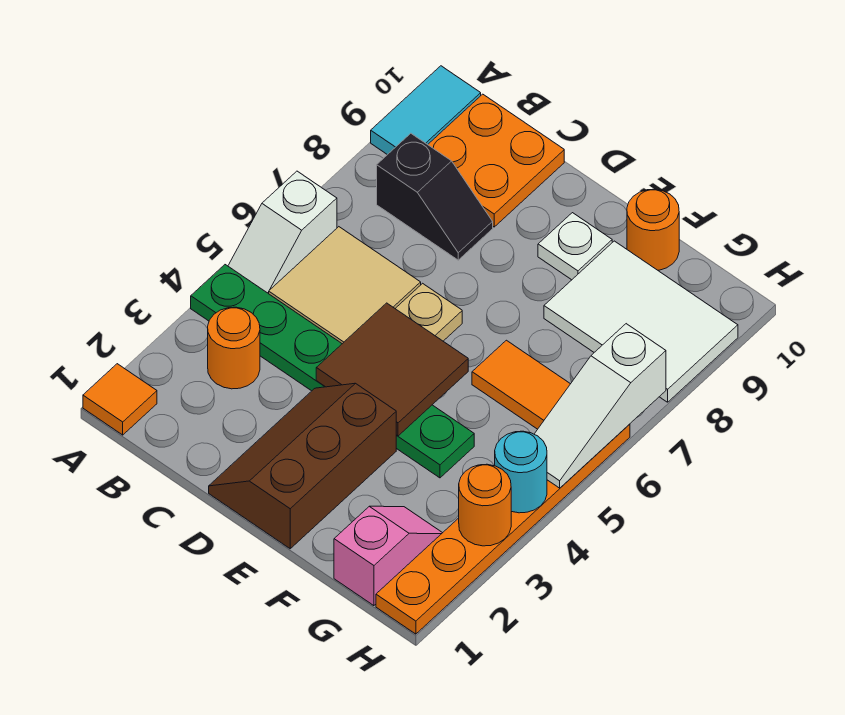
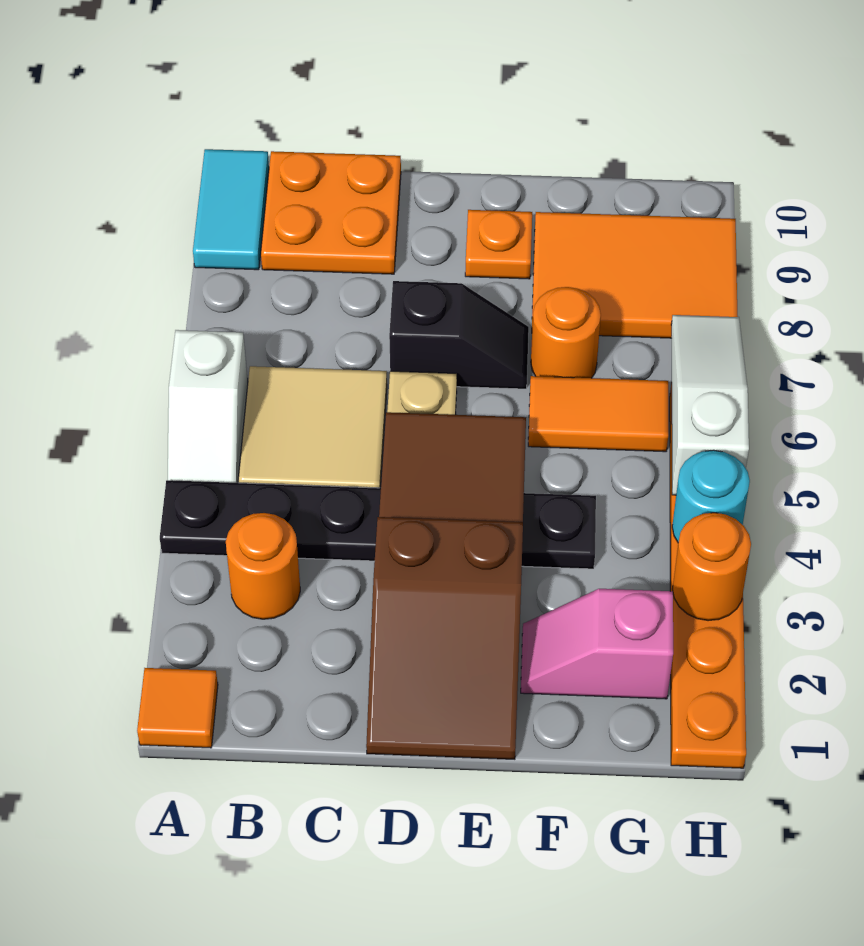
green 1x6 plate [191,265,474,478] -> black 1x6 plate [160,480,596,569]
black 1x2 slope [377,133,493,260] -> black 1x2 slope moved to [389,281,529,389]
brown 2x3 slope [209,383,396,549] -> brown 2x3 slope turned to [366,517,523,759]
white 1x1 plate [538,213,612,280] -> orange 1x1 plate [465,210,532,279]
white 2x3 tile [544,241,738,402] -> orange 2x3 tile [532,212,738,338]
orange 1x1 round brick [627,189,679,270] -> orange 1x1 round brick moved to [531,287,601,378]
pink 1x2 slope [334,506,442,606] -> pink 1x2 slope turned to [521,589,673,699]
white 1x3 slope [534,324,666,488] -> white 1x3 slope turned to [671,315,749,495]

